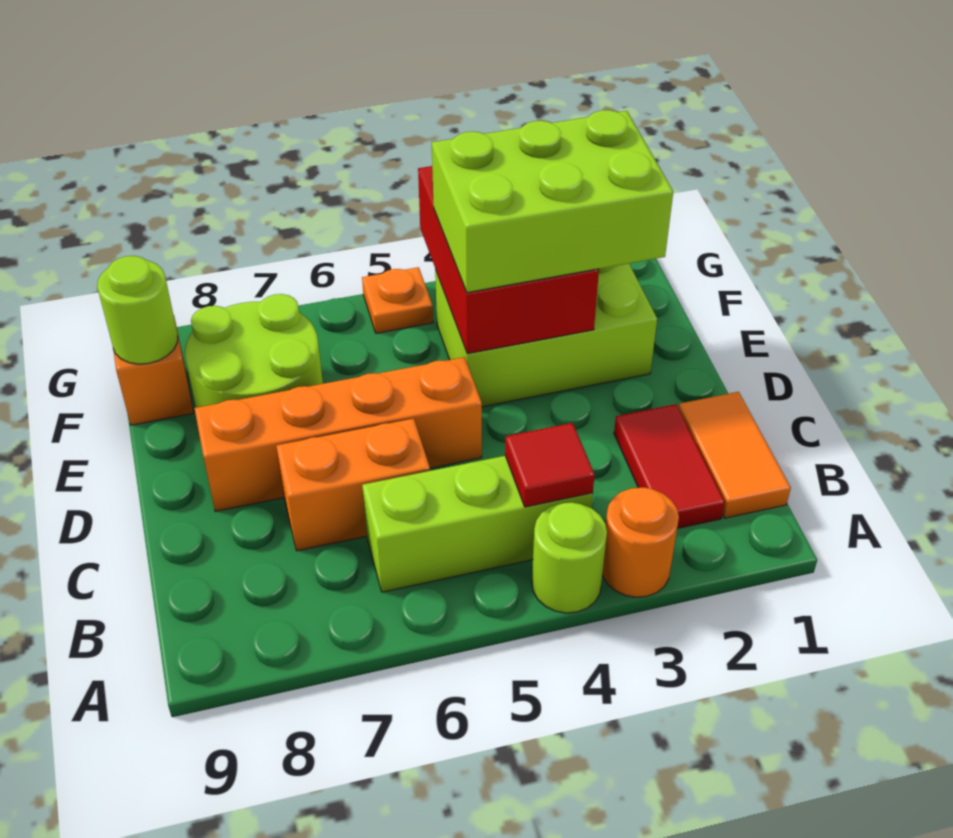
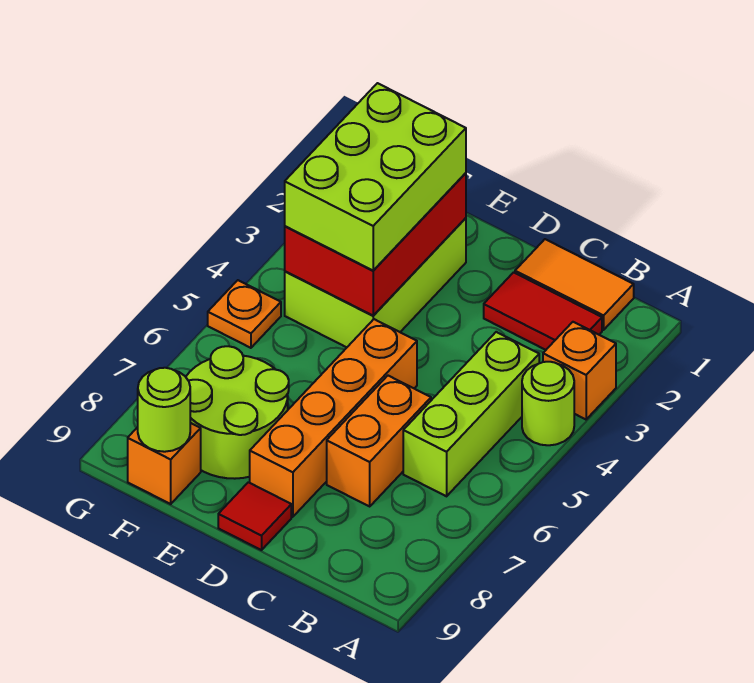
orange 1x1 round brick [603,487,679,597] -> orange 1x1 brick [543,322,616,419]
red 1x1 tile [505,423,595,507] -> red 1x1 tile moved to [218,482,291,550]
red 2x3 brick [418,166,599,354] -> red 2x3 brick turned to [285,173,466,316]

